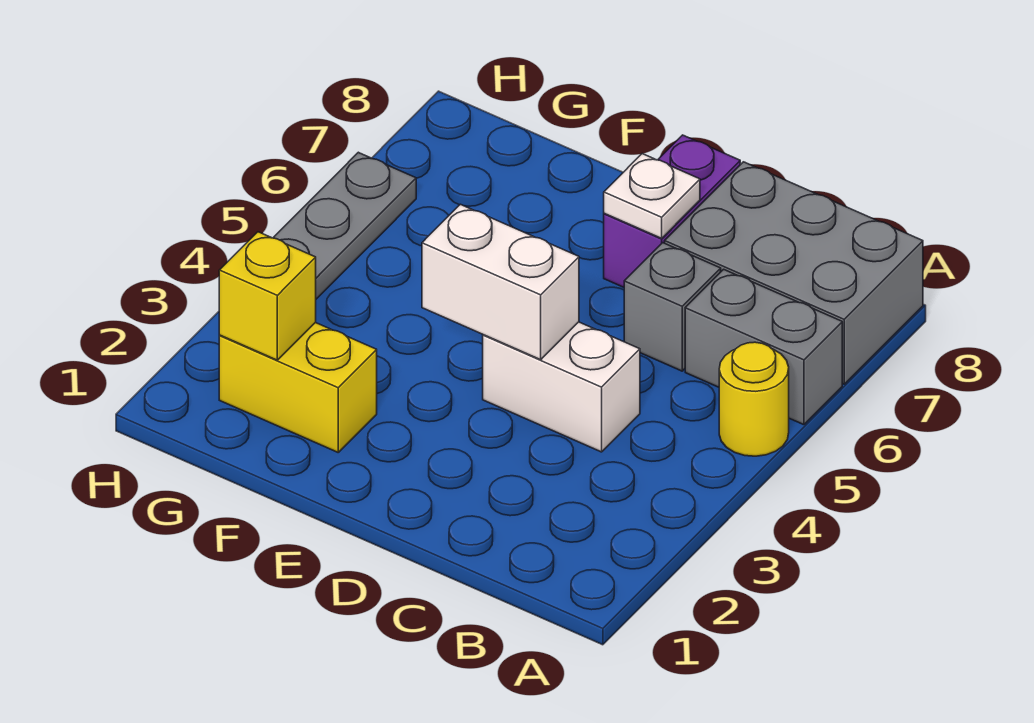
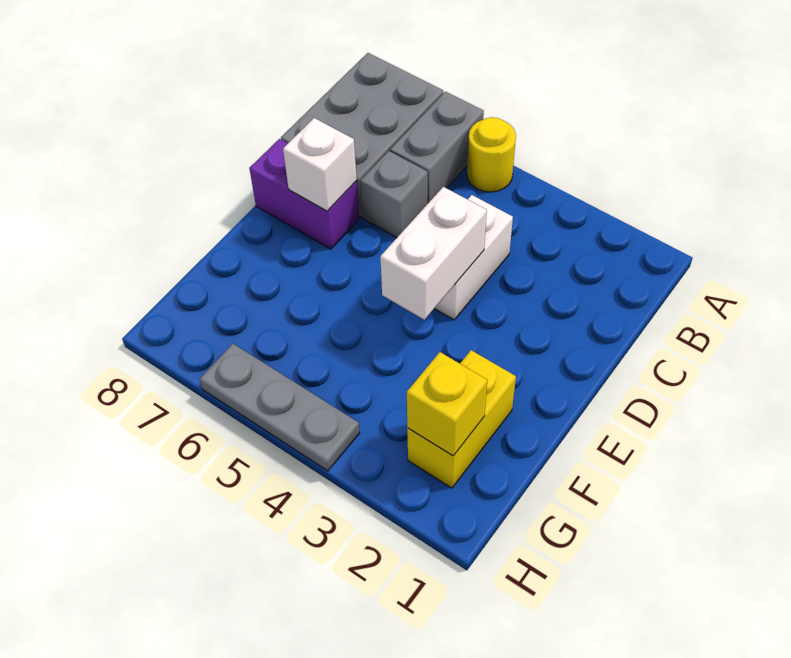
white 1x1 plate [604,154,700,238] -> white 1x1 brick [283,118,357,211]

